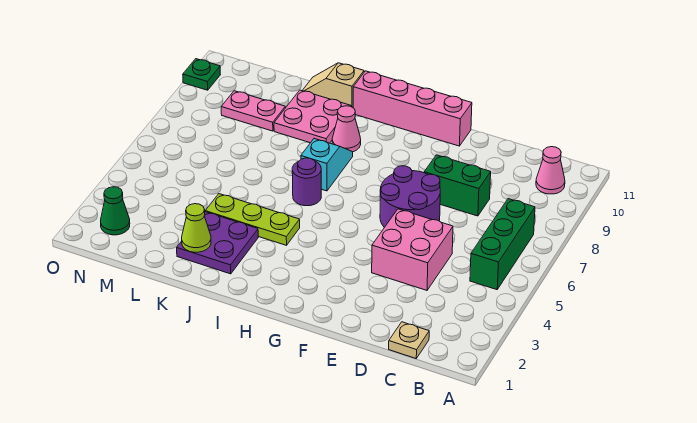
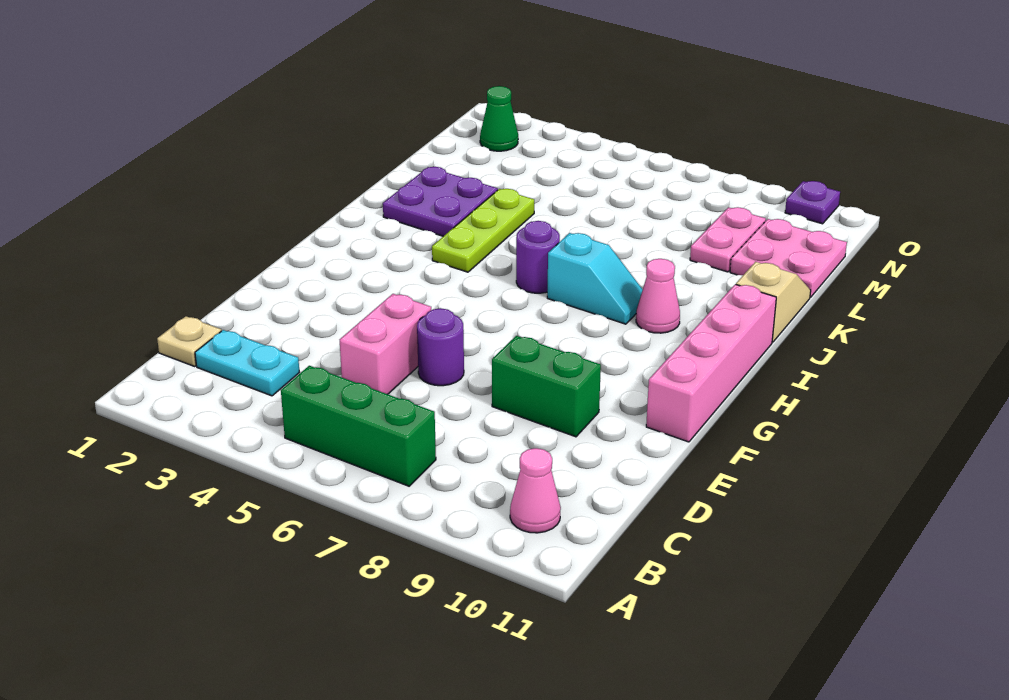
none -> cyan 1x2 plate [195,330,300,396]
pink 2x2 brick [372,209,453,290] -> pink 1x2 brick [340,294,431,394]
green 1x2 brick [424,155,491,216] -> green 1x2 brick turned to [492,336,601,437]
purple 2x2 round brick [380,166,440,227] -> purple 1x1 round brick [417,308,464,386]
pink 2x2 plate [274,90,351,143] -> pink 2x2 plate moved to [730,219,847,297]
lime 1x1 cone [182,204,211,252] -> none
green 1x1 plate [183,59,220,90] -> purple 1x1 plate [785,181,840,224]

